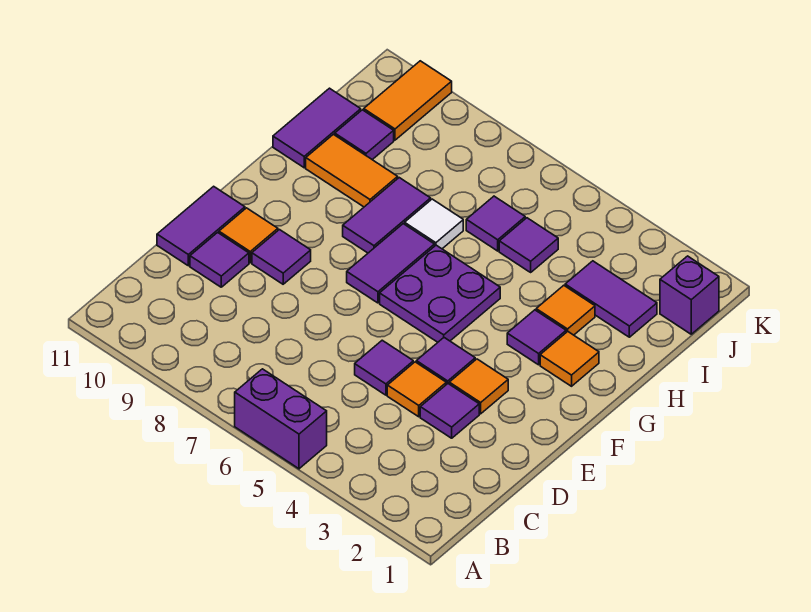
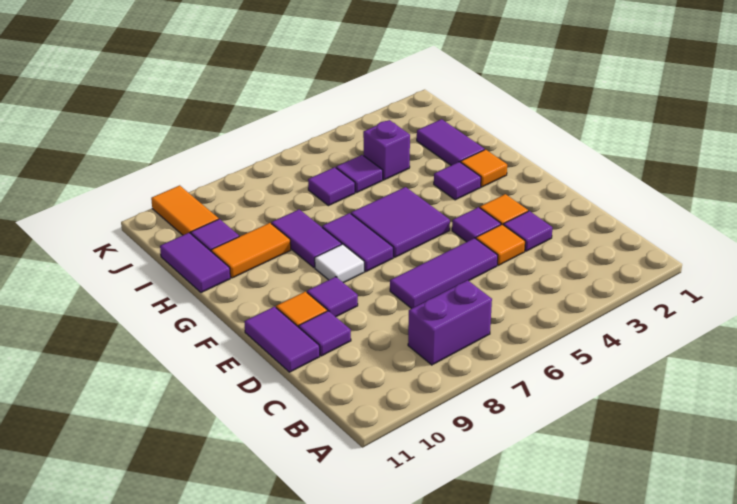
purple 1x2 brick [235,369,327,469] -> purple 1x2 brick moved to [408,280,492,365]
purple 1x1 tile [355,340,413,395] -> purple 1x3 tile [390,238,498,309]
purple 2x2 plate [380,245,500,342] -> purple 2x2 tile [351,187,450,257]
orange 1x1 tile [536,285,595,335] -> none
white 1x1 tile [405,199,463,249] -> white 1x1 tile moved to [315,244,364,283]
purple 1x2 tile [565,261,657,337] -> purple 1x2 tile turned to [417,119,485,165]
purple 1x1 brick [660,256,719,334] -> purple 1x1 brick moved to [363,120,410,180]

